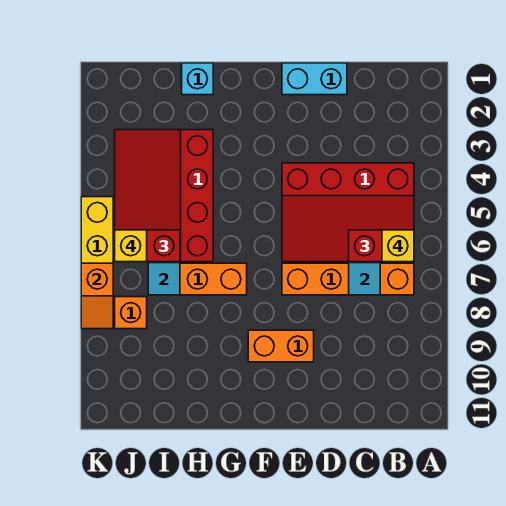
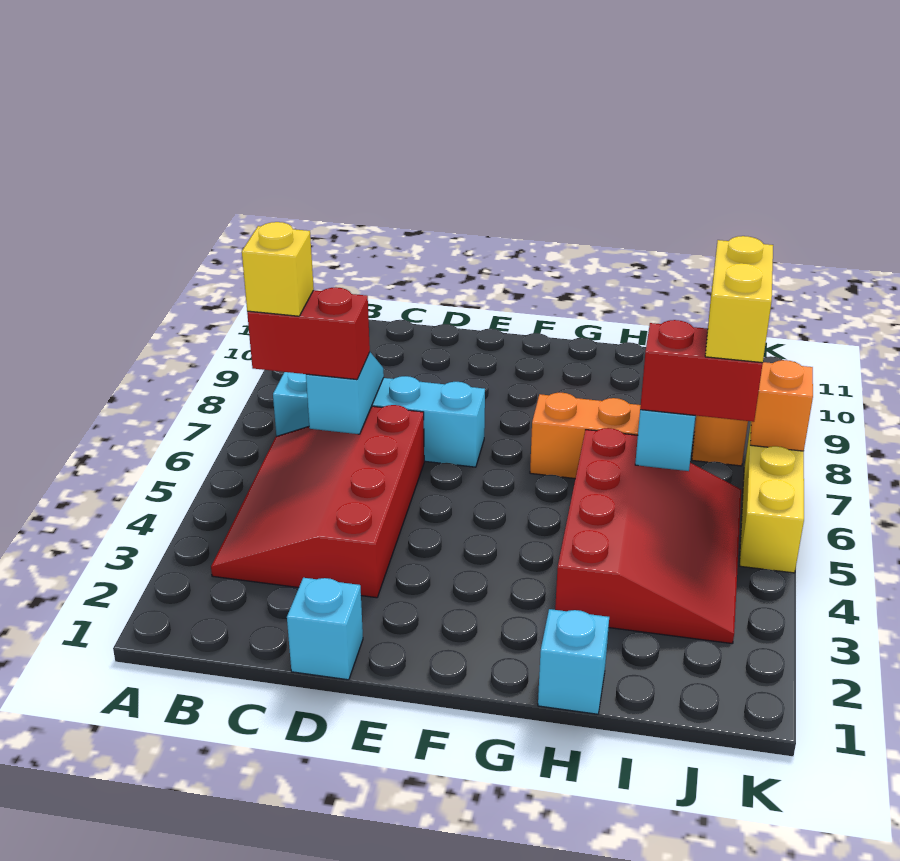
red 3x4 slope [282,163,414,262] -> red 3x4 slope turned to [211,405,424,598]
orange 1x4 brick [282,263,414,295] -> cyan 1x4 brick [273,372,485,467]
cyan 1x2 brick [282,63,347,95] -> cyan 1x1 brick [287,578,363,680]
orange 1x2 brick [248,330,314,362] -> none
yellow 1x1 brick [115,230,147,262] -> yellow 1x2 brick [705,236,773,363]

